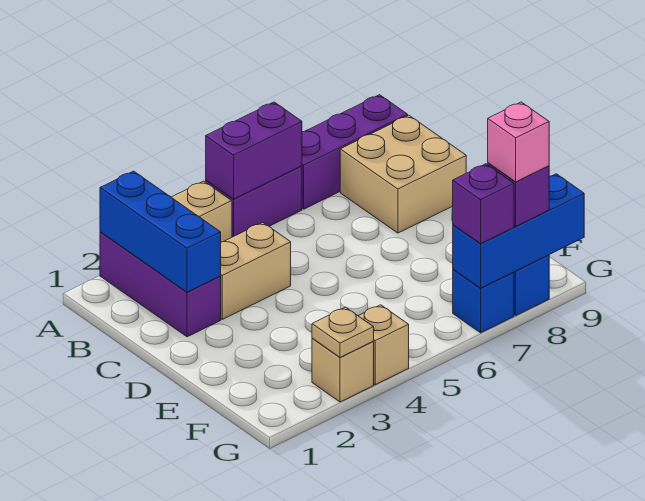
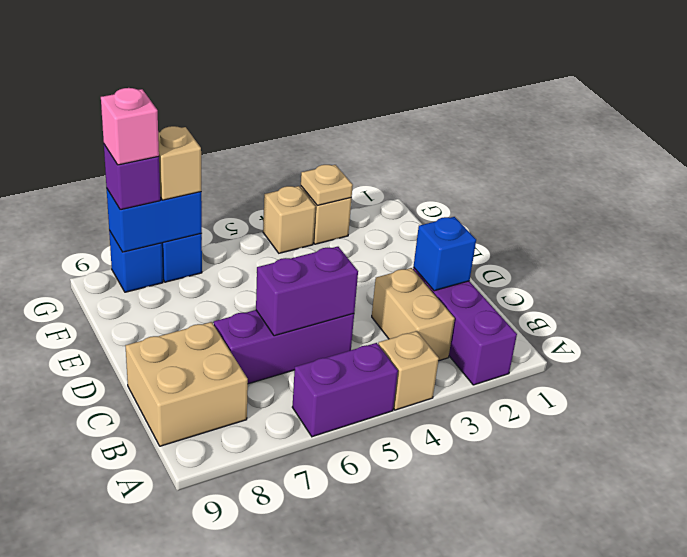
blue 1x3 brick [100,171,221,292] -> blue 1x1 brick [414,217,476,291]
purple 1x2 brick [206,102,302,199] -> purple 1x2 brick moved to [256,247,358,336]
purple 1x3 brick [302,95,408,209] -> purple 1x3 brick moved to [214,310,354,384]
tan 1x2 brick [220,222,291,319] -> tan 1x2 brick turned to [372,268,455,361]
blue 1x3 brick [453,174,584,288] -> blue 1x2 brick [107,189,202,252]
purple 1x1 brick [453,164,514,244] -> tan 1x1 brick [158,126,201,200]

